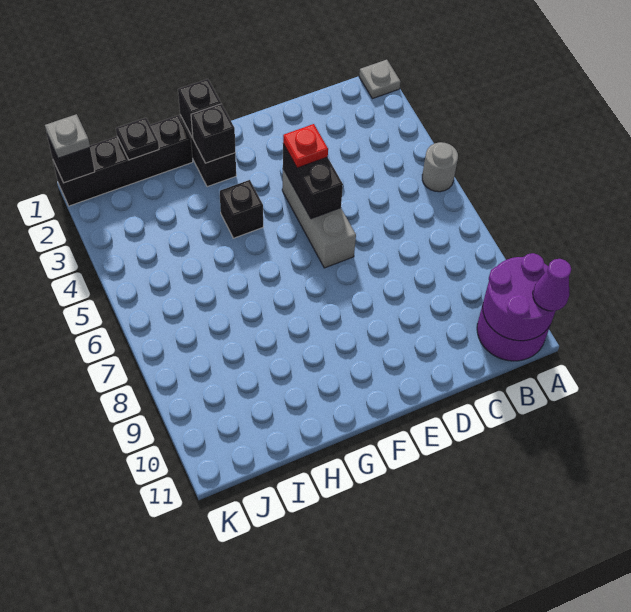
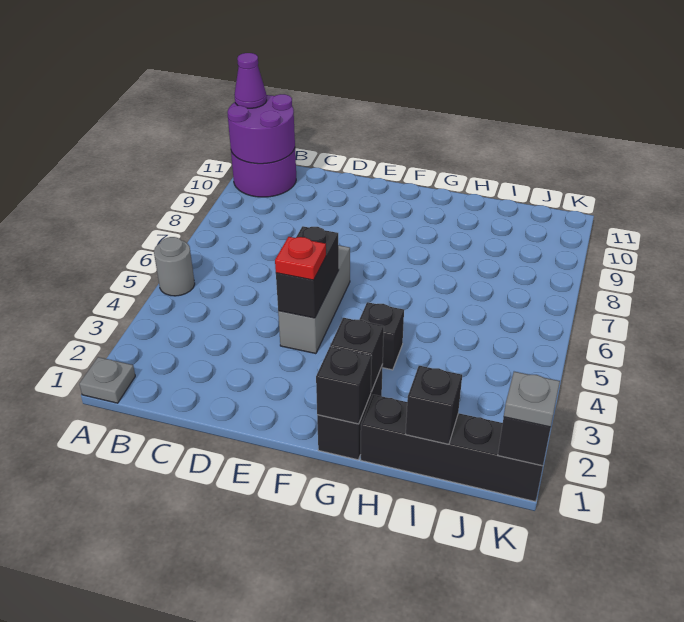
black 1x1 plate [116,118,159,160] -> black 1x1 brick [406,366,462,444]

